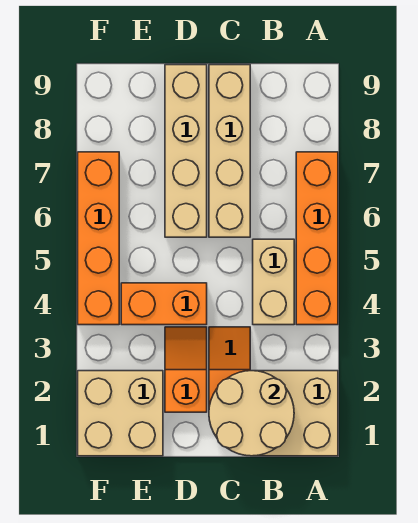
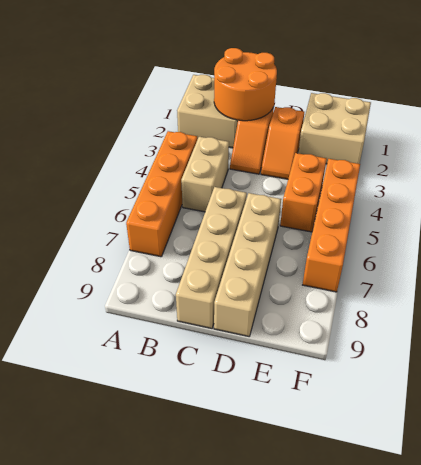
tan 2x2 round brick [209,371,294,456] -> orange 2x2 round brick [214,48,277,121]
orange 1x2 brick [121,283,207,325] -> orange 1x2 brick turned to [280,153,326,232]

